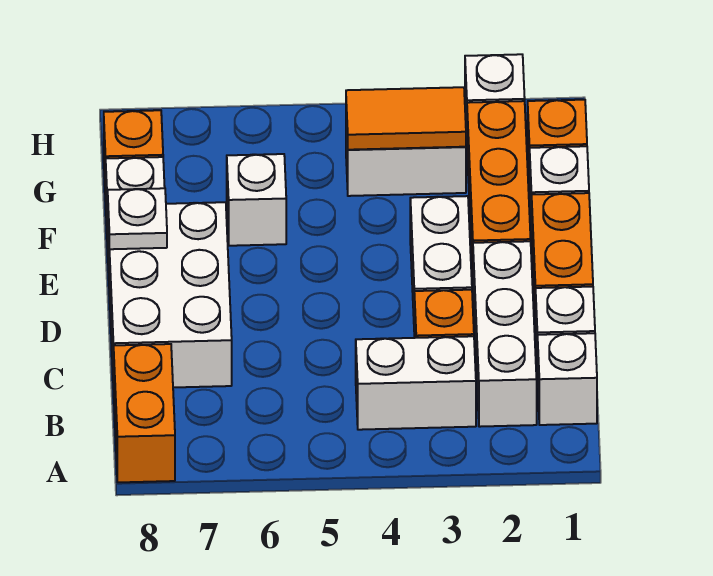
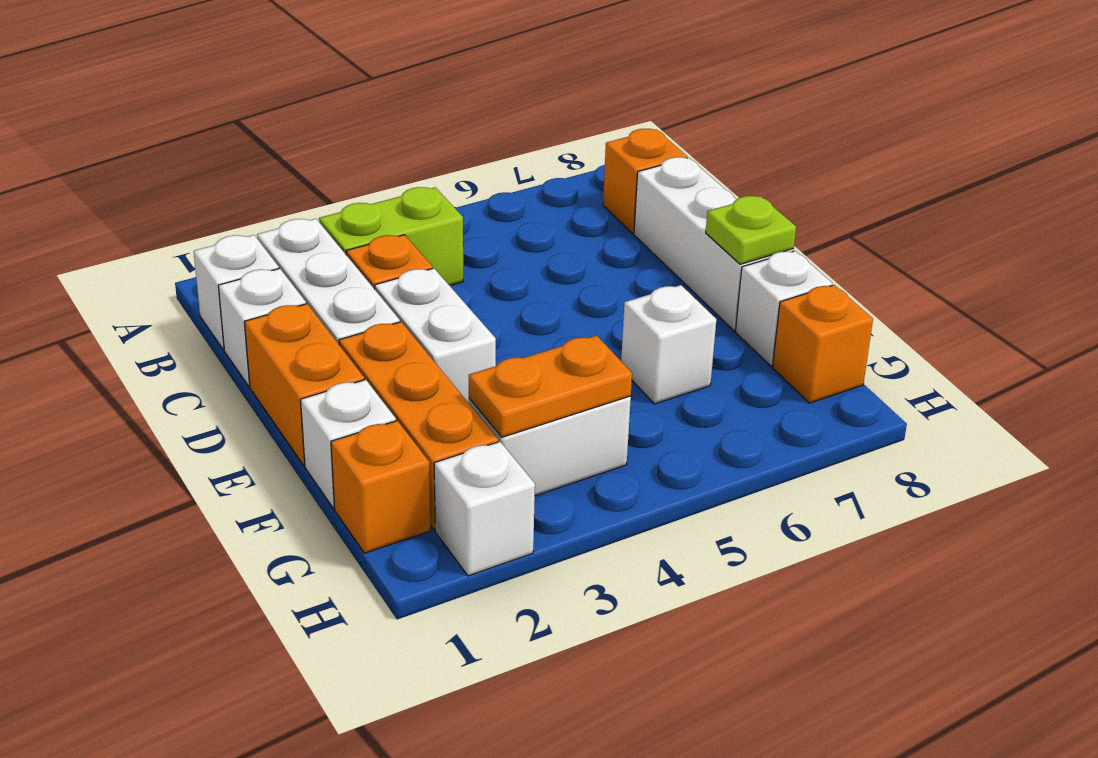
orange 1x2 brick [114,344,175,482] -> orange 1x1 brick [603,129,687,233]
white 1x2 brick [356,336,476,430] -> lime 1x2 brick [319,187,463,285]
white 2x3 brick [108,202,232,389] -> white 1x3 brick [634,157,794,330]
white 1x1 plate [108,188,167,249] -> lime 1x1 plate [706,196,796,264]
orange 1x2 tile [346,87,466,150] -> orange 1x2 plate [469,336,632,437]

